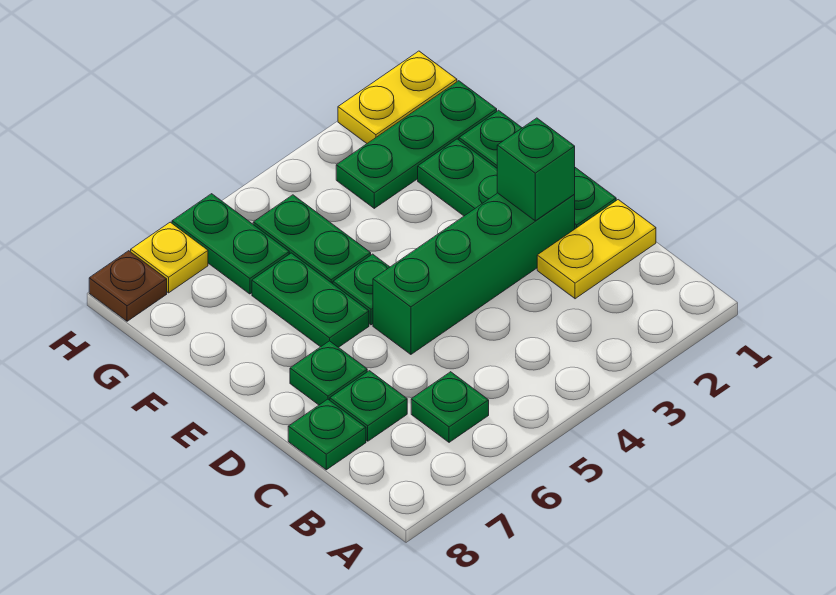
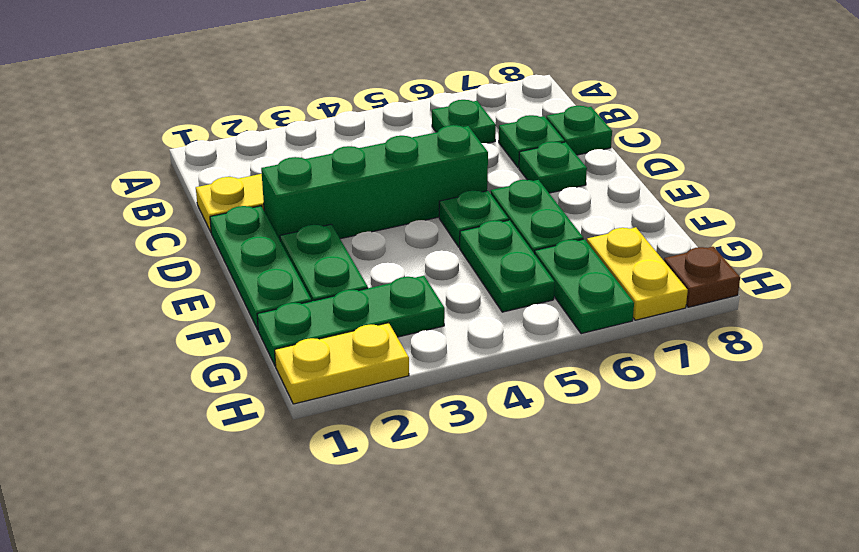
green 1x1 brick [497,118,575,221] -> none
yellow 1x1 plate [131,222,208,293] -> yellow 1x2 plate [587,227,688,320]

